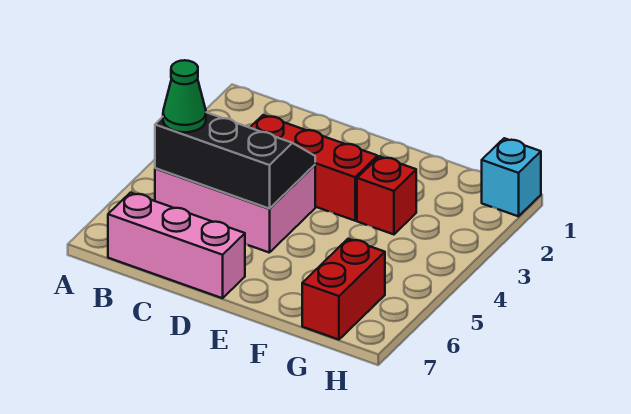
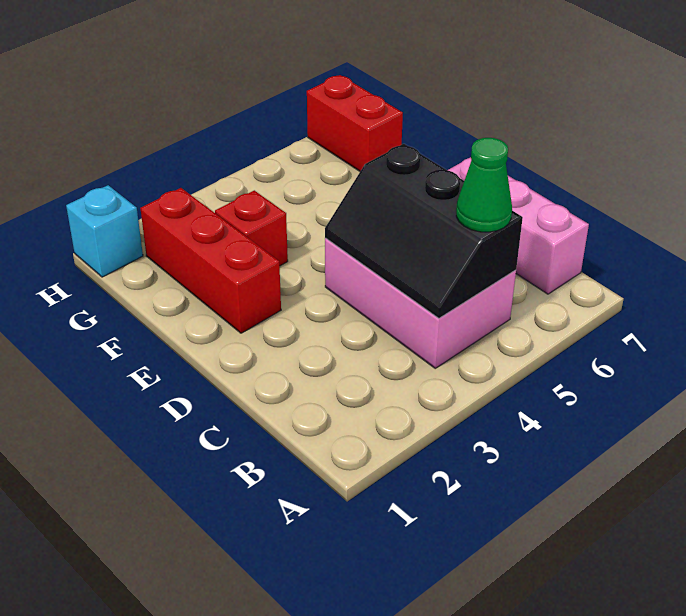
red 1x3 brick [250,115,378,221] -> red 1x3 brick moved to [140,188,281,333]
red 1x2 brick [302,239,385,340] -> red 1x2 brick turned to [307,75,403,171]

